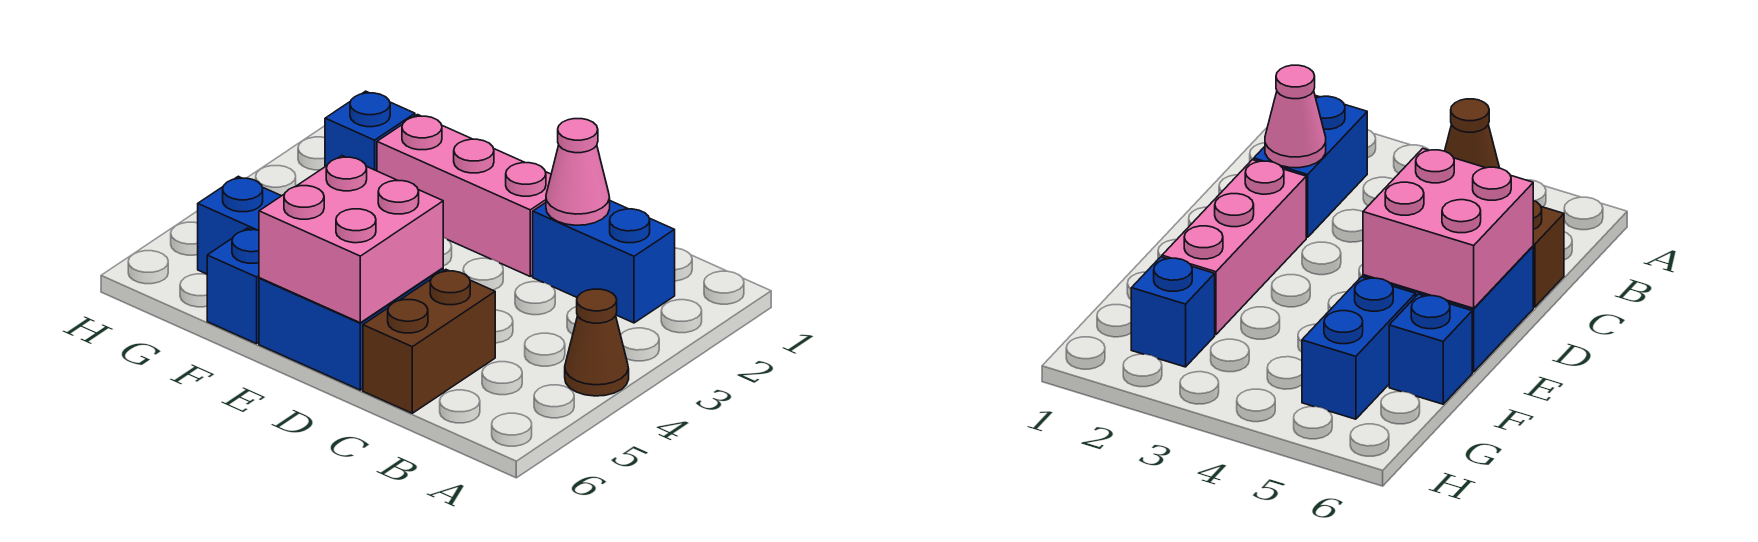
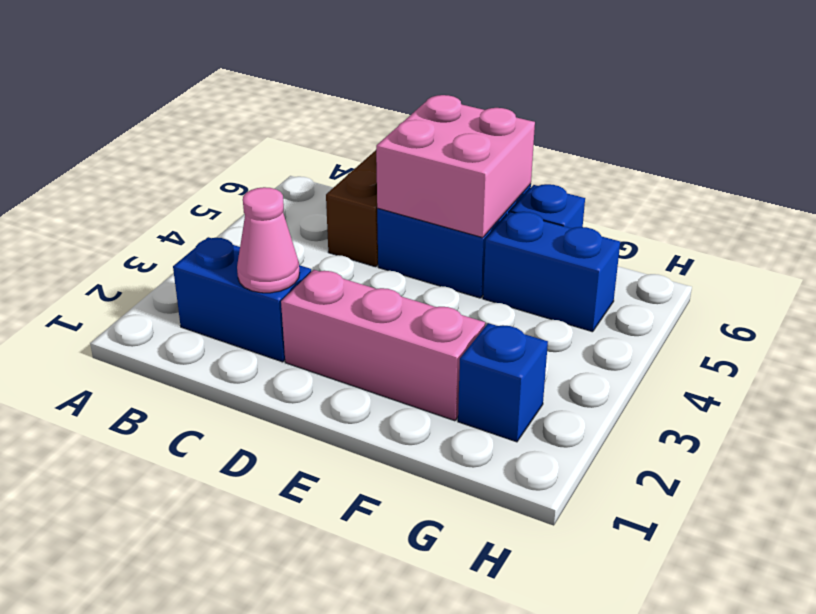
brown 1x1 cone [565,289,629,396] -> none

